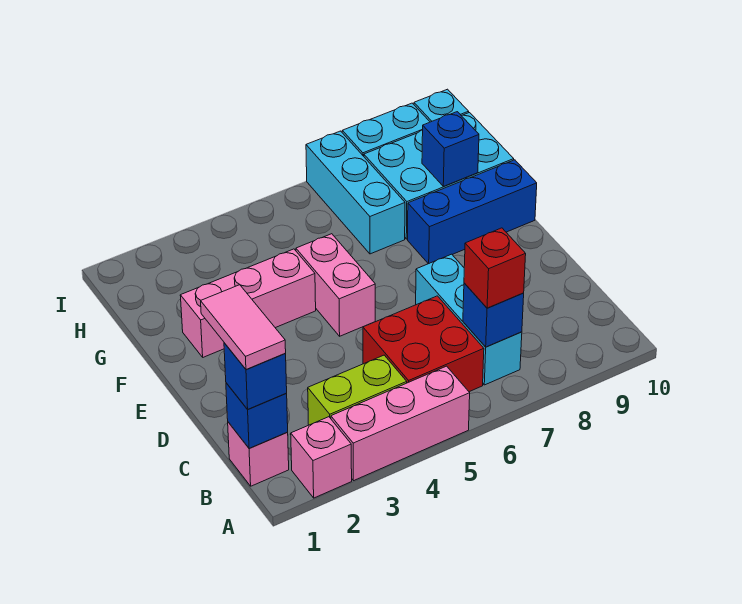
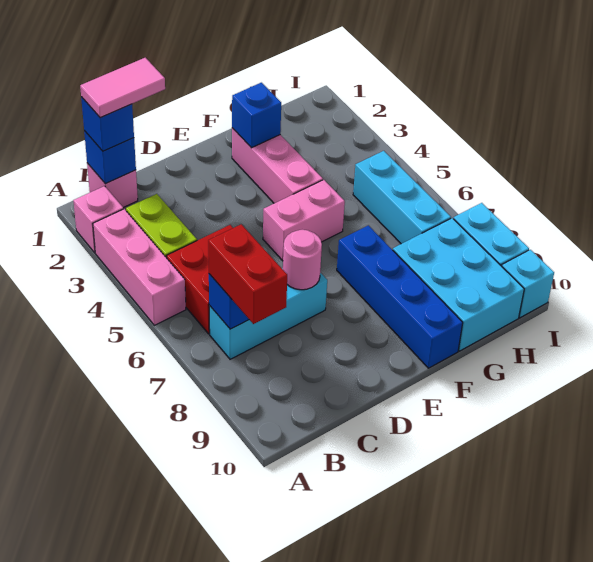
red 1x1 brick [464,228,526,308] -> red 1x2 brick [208,224,287,324]
none -> pink 1x1 round brick [283,230,322,290]
blue 1x3 brick [408,160,537,264] -> blue 1x4 brick [337,225,463,368]
cyan 1x3 brick [306,131,405,254] -> cyan 1x3 brick turned to [353,151,451,244]
blue 1x1 brick [422,112,479,186] -> blue 1x1 brick moved to [232,83,281,148]

